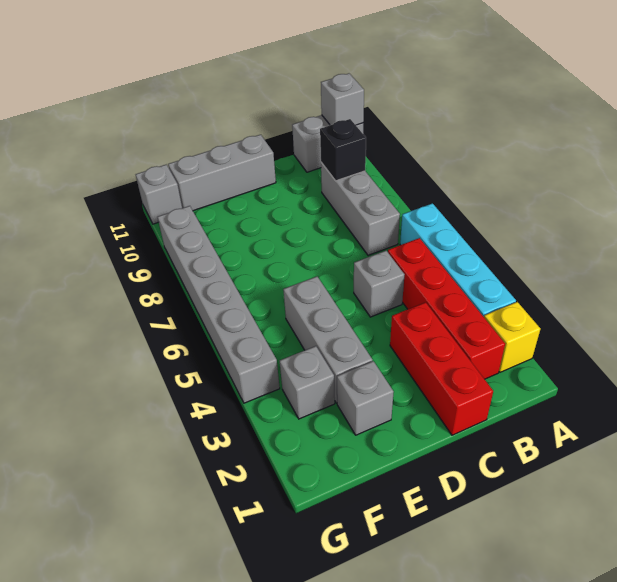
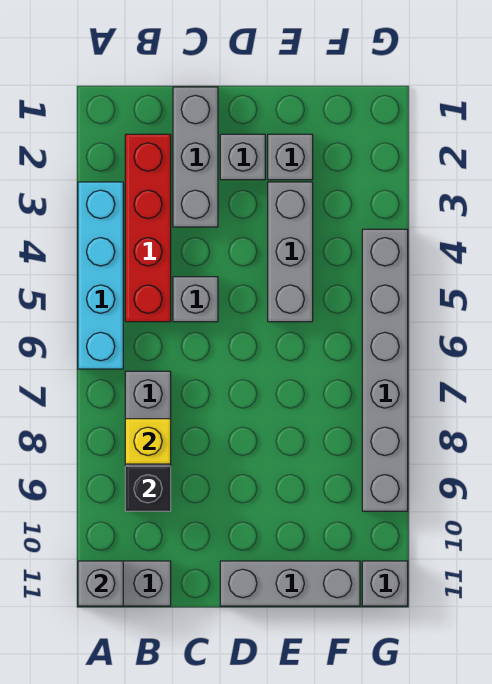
yellow 1x1 brick [484,302,540,372] -> yellow 1x1 brick moved to [125,419,171,464]
red 1x3 brick [390,302,493,435] -> grey 1x3 brick [173,87,218,227]
grey 1x1 brick [280,346,335,419] -> grey 1x1 brick moved to [220,134,265,180]

